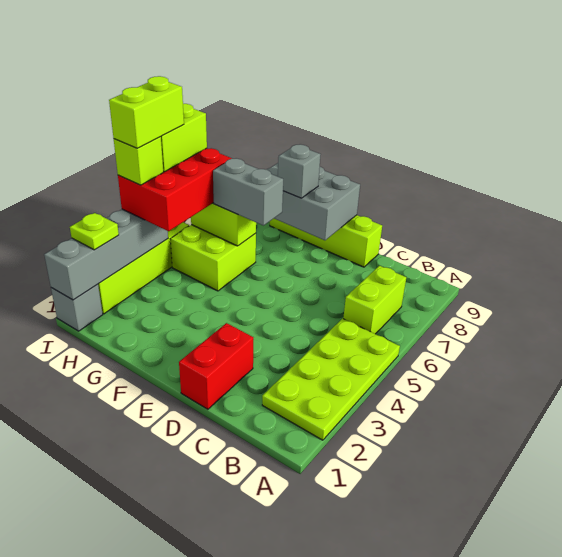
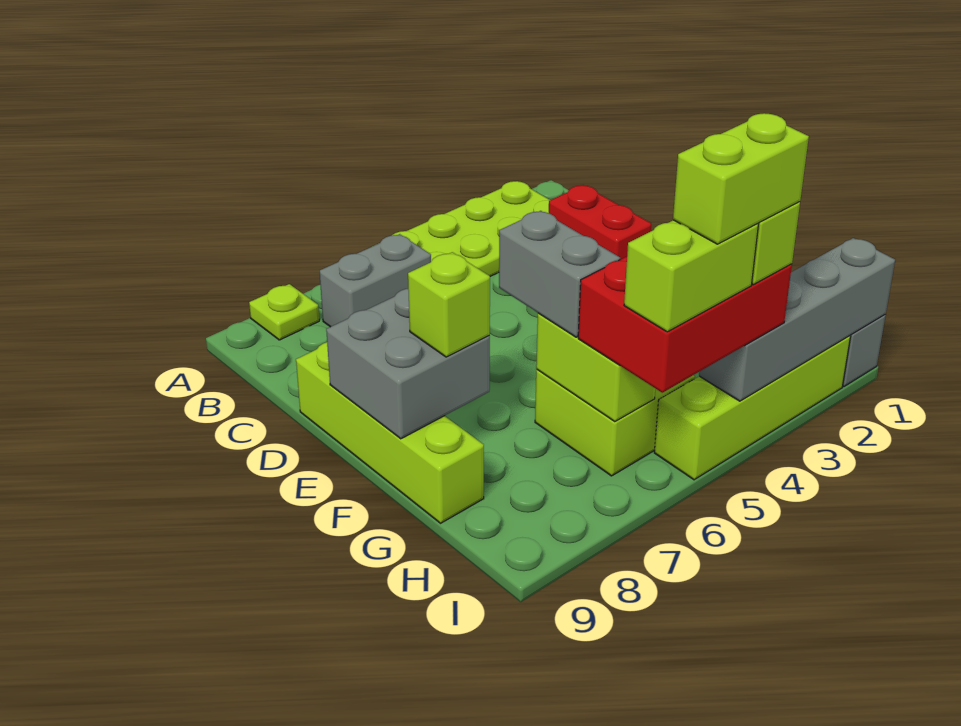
lime 1x2 brick [343,266,406,334] -> grey 1x2 brick [320,234,431,327]
red 1x2 brick [179,323,253,409] -> red 1x2 brick turned to [549,185,651,260]
grey 2x3 brick [266,163,360,240] -> grey 2x2 brick [326,289,490,439]
grey 1x1 brick [278,144,321,198] -> lime 1x1 brick [408,252,490,357]
lime 1x1 plate [70,213,119,250] -> lime 1x1 plate moved to [249,284,319,340]

